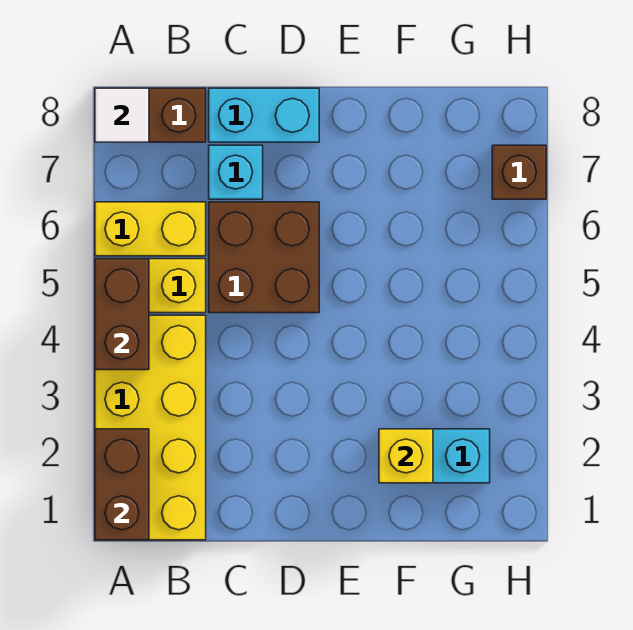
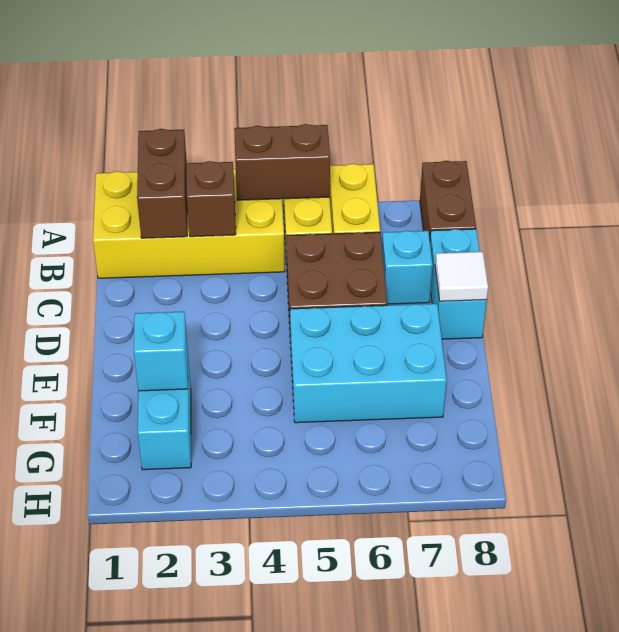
brown 1x2 brick [95,429,149,540] -> brown 1x2 brick turned to [137,129,187,238]
white 1x1 tile [95,88,149,142] -> white 1x1 tile moved to [435,252,488,301]
none -> cyan 2x3 brick [290,304,447,423]
yellow 1x1 brick [379,429,433,483] -> cyan 1x1 brick [134,311,188,391]
brown 1x1 brick [492,145,546,199] -> brown 1x1 brick moved to [187,161,236,237]

